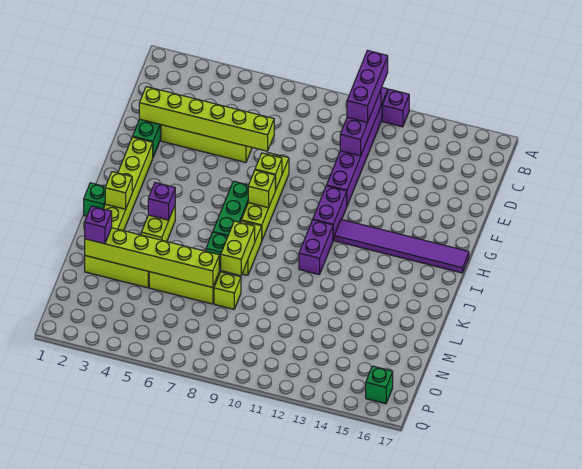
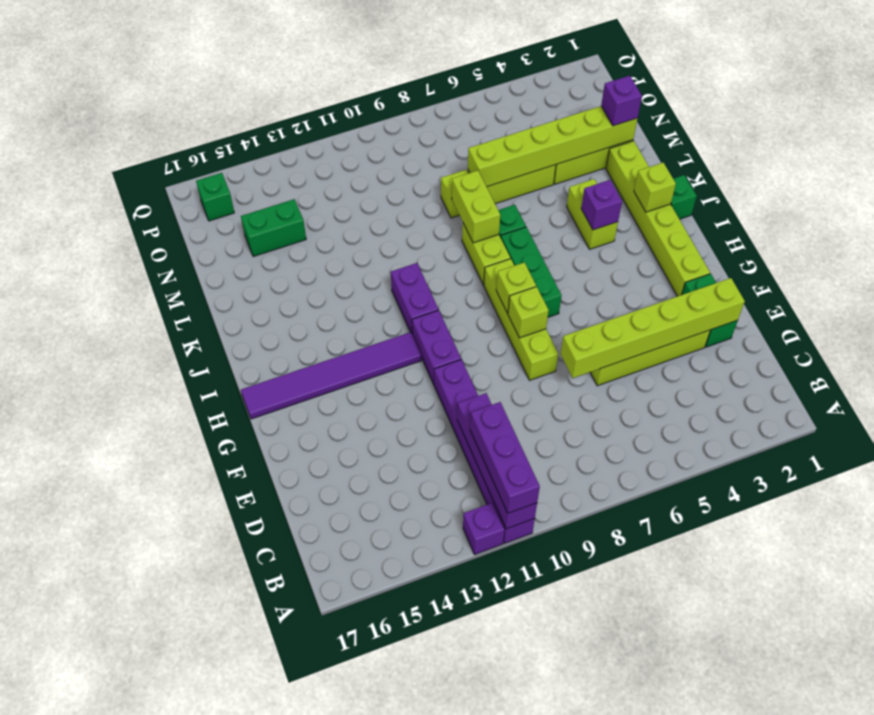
purple 1x3 brick [340,90,381,156] -> purple 1x4 brick [457,393,537,529]
none -> green 1x2 brick [241,199,306,257]

